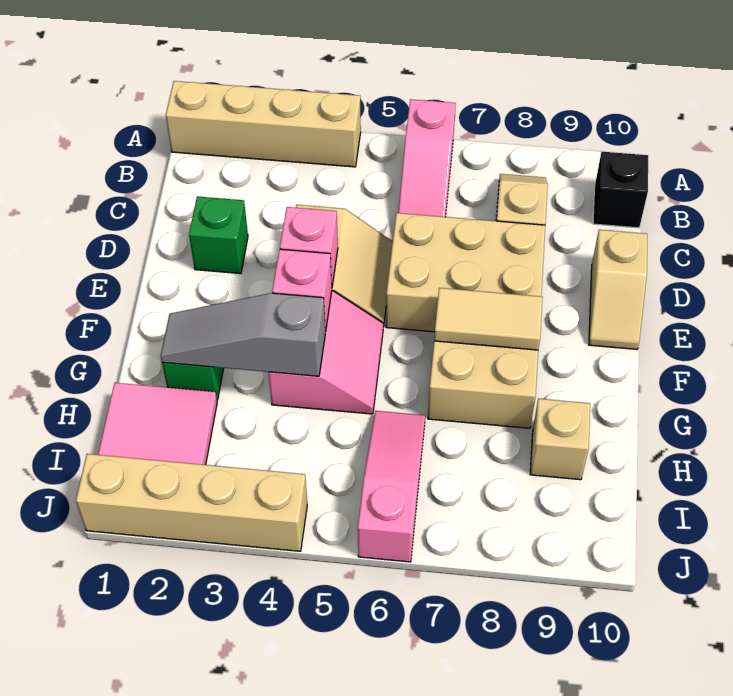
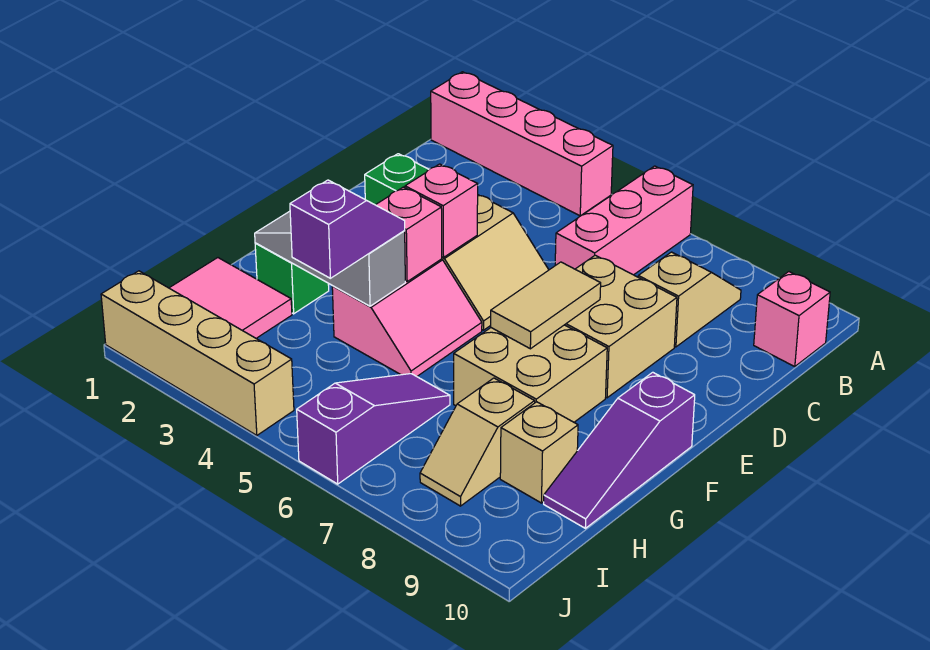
tan 1x4 brick [166,81,361,167] -> pink 1x4 brick [431,72,613,216]
pink 1x3 slope [399,99,456,217] -> pink 1x3 brick [555,166,693,275]
black 1x1 brick [593,152,648,228] -> pink 1x1 brick [754,272,830,367]
tan 2x3 brick [386,213,545,332] -> tan 2x2 brick [565,255,677,398]
tan 1x2 slope [589,230,647,349] -> tan 1x2 slope moved to [420,378,535,506]
tan 1x2 tile [434,288,543,350] -> tan 1x2 tile turned to [491,262,601,349]
none -> purple 1x3 slope [544,372,695,528]
none -> purple 1x2 slope [290,180,405,278]
pink 1x3 slope [358,411,425,562] -> purple 1x3 slope [297,374,450,484]

